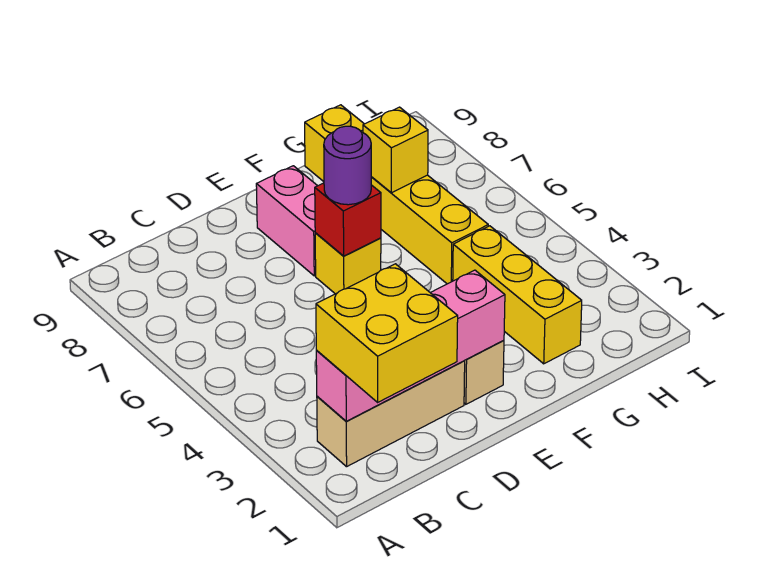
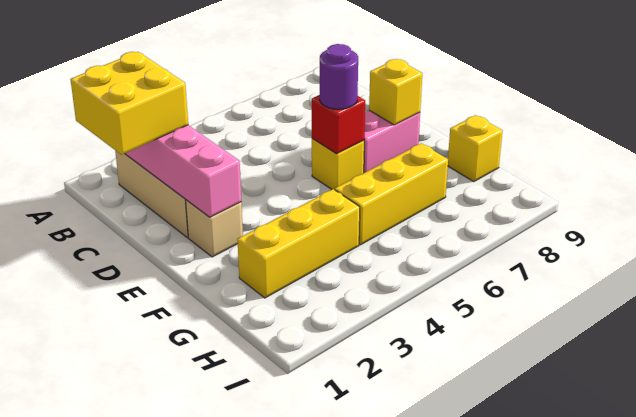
yellow 1x1 brick [363,107,428,193] -> yellow 1x1 brick moved to [369,59,422,125]

